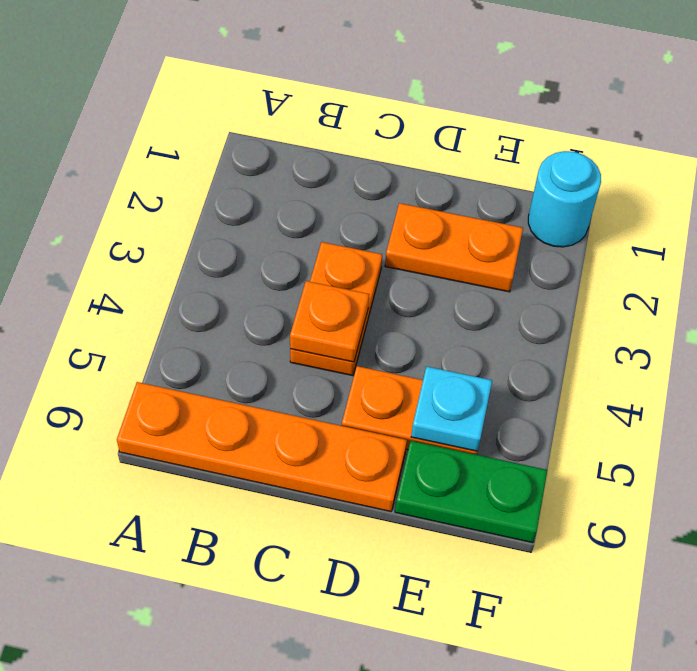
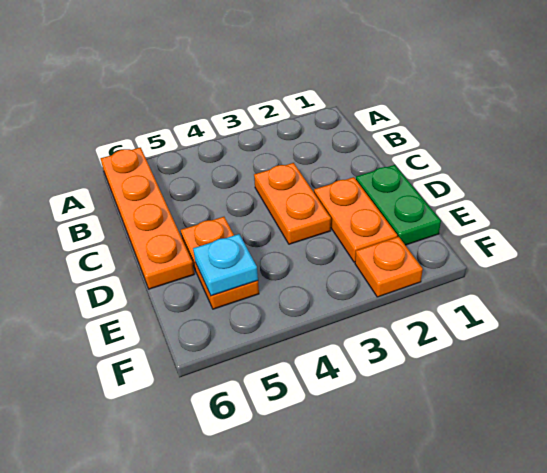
orange 1x2 plate [290,242,382,376] -> orange 1x2 plate turned to [254,163,331,244]
orange 1x1 plate [290,281,369,362] -> orange 1x1 plate moved to [355,237,423,297]
green 1x2 plate [395,441,547,543] -> green 1x2 plate moved to [356,165,441,245]
cyan 1x1 round brick [528,151,601,247] -> none

